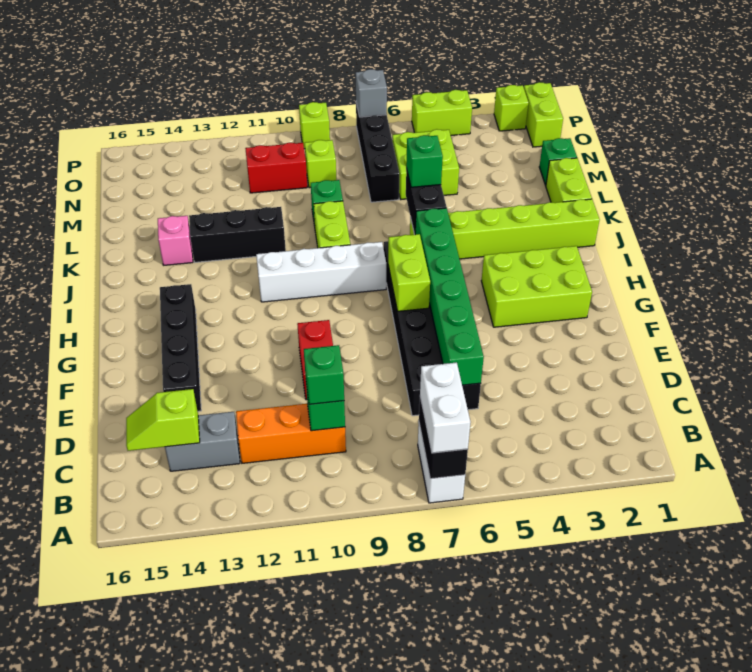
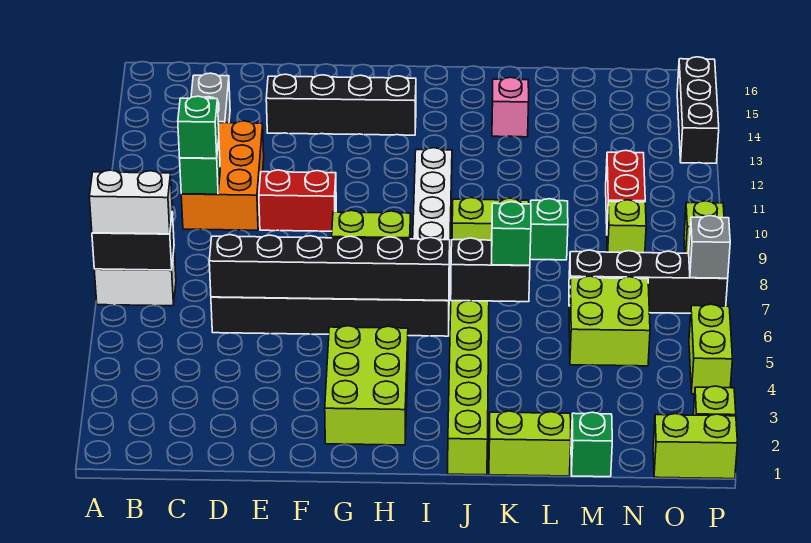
orange 1x3 brick [236,404,346,463] -> orange 2x3 brick [181,121,264,230]
lime 1x2 slope [126,389,200,451] -> none
green 1x6 brick [415,208,484,385] -> black 1x6 brick [209,235,450,301]
black 1x3 brick [189,207,286,262] -> black 1x3 brick moved to [677,57,719,163]

